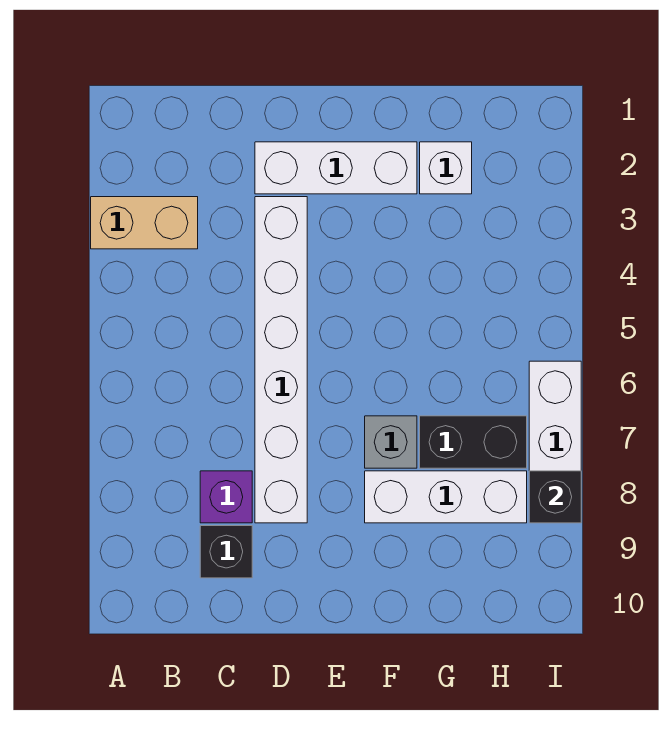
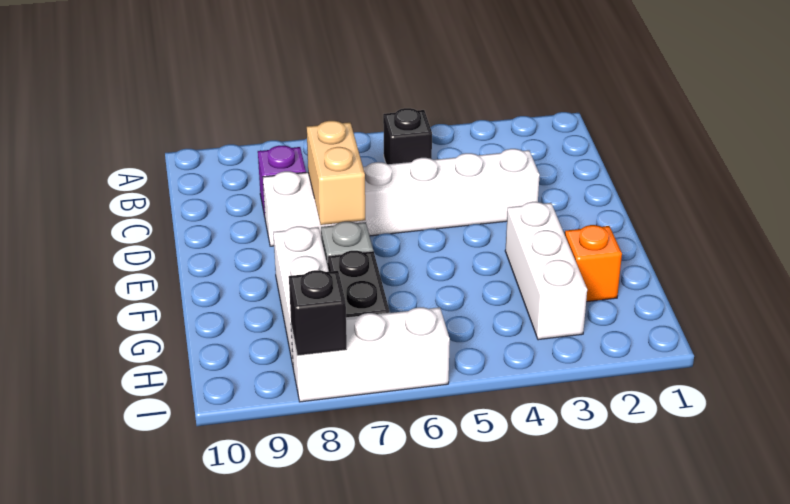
tan 1x2 brick [91,197,198,249] -> tan 1x2 brick moved to [307,121,366,225]
black 1x1 brick [200,526,252,578] -> black 1x1 brick moved to [383,108,432,164]
white 1x3 brick [255,142,417,194] -> white 1x3 brick moved to [505,202,587,340]
white 1x1 brick [420,142,472,194] -> orange 1x1 brick [565,225,622,302]

